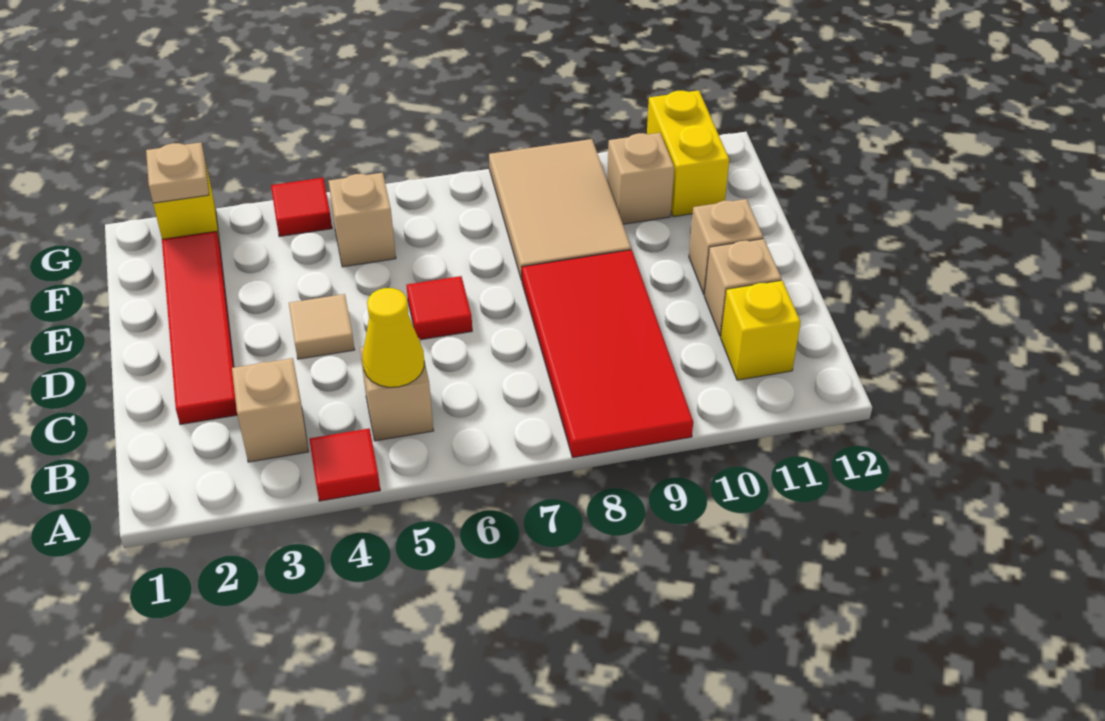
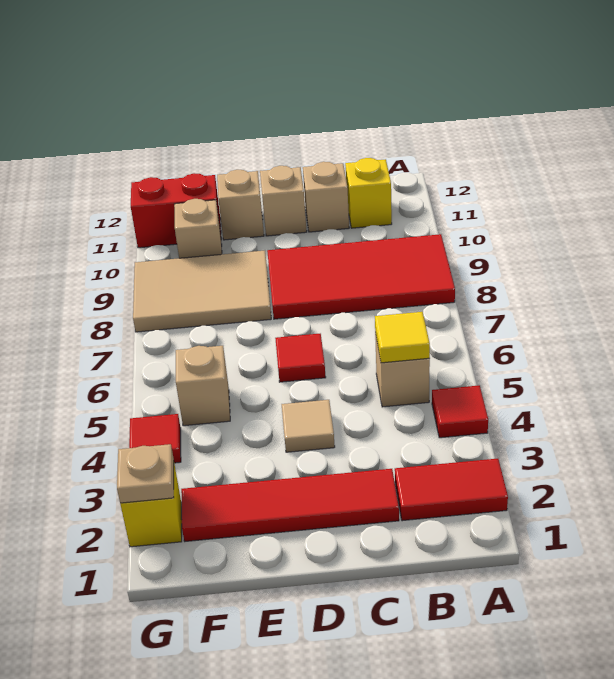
none -> red 1x2 tile [395,459,508,521]
tan 1x1 brick [232,358,309,462] -> tan 1x1 brick moved to [217,170,264,240]
yellow 1x1 cone [363,288,424,387] -> yellow 1x1 tile [375,312,430,363]
yellow 1x2 brick [647,90,729,217] -> red 1x2 brick [131,173,221,248]

